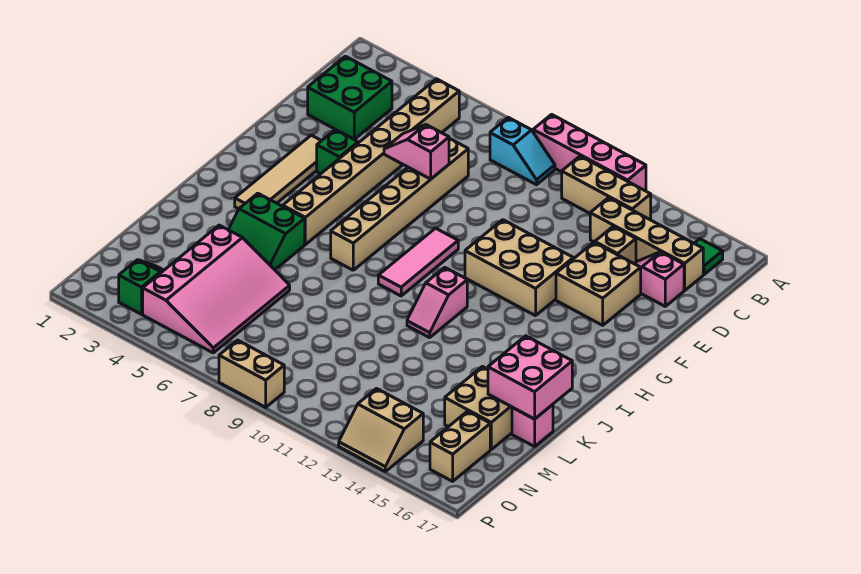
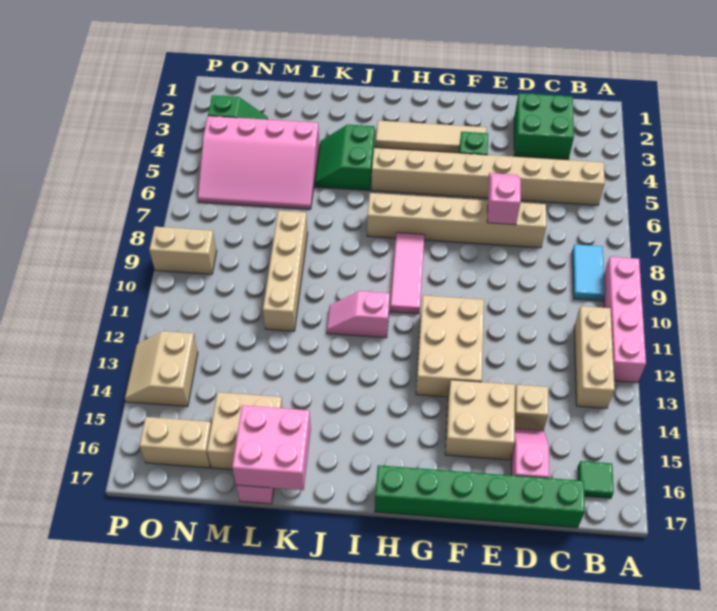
cyan 1x2 slope [490,117,555,185] -> cyan 1x2 tile [572,244,605,301]
tan 1x4 brick [590,198,703,290] -> tan 1x4 brick moved to [263,211,308,331]
none -> green 1x6 brick [375,465,585,528]
pink 1x3 tile [378,228,458,296] -> pink 1x3 tile turned to [390,233,424,314]
tan 1x2 brick [219,340,284,407] -> tan 1x2 brick turned to [149,227,217,274]

